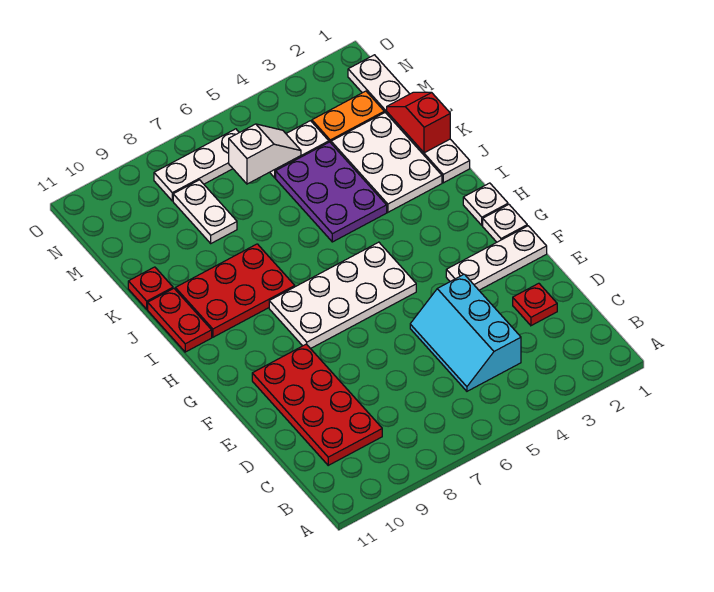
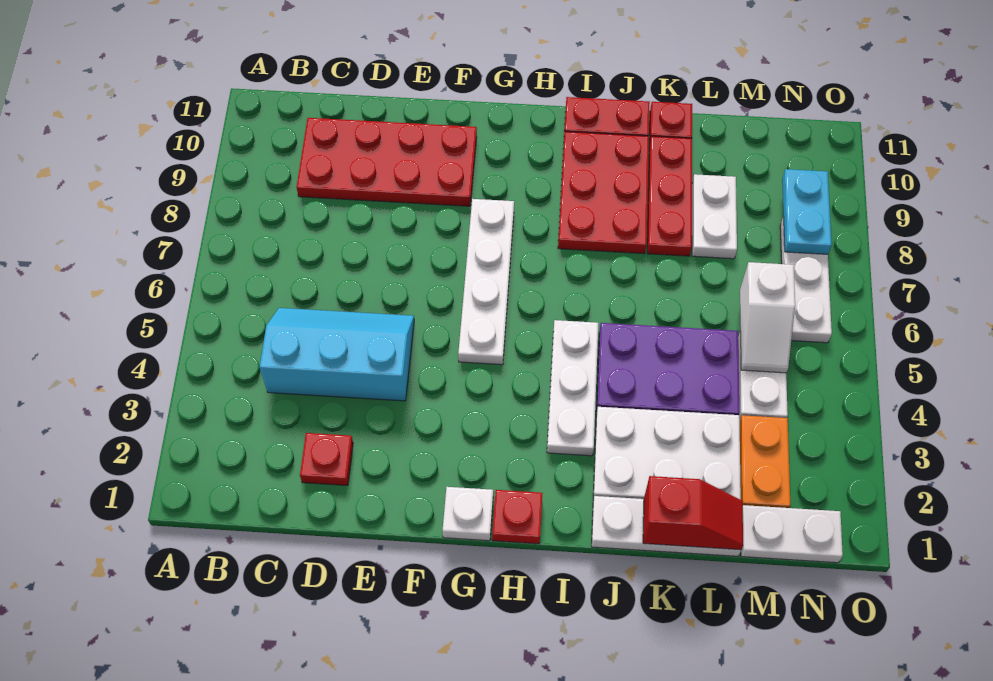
white 1x3 plate [446,226,547,290] -> white 1x3 plate moved to [547,320,598,456]
white 2x4 plate [269,242,416,349] -> white 1x4 plate [458,199,514,365]
white 1x1 plate [463,183,508,225] -> red 1x1 plate [492,490,542,544]
none -> red 1x3 plate [647,136,692,256]
white 1x2 plate [173,180,237,243] -> white 1x2 plate turned to [692,174,737,259]
none -> cyan 1x2 plate [782,169,832,254]

